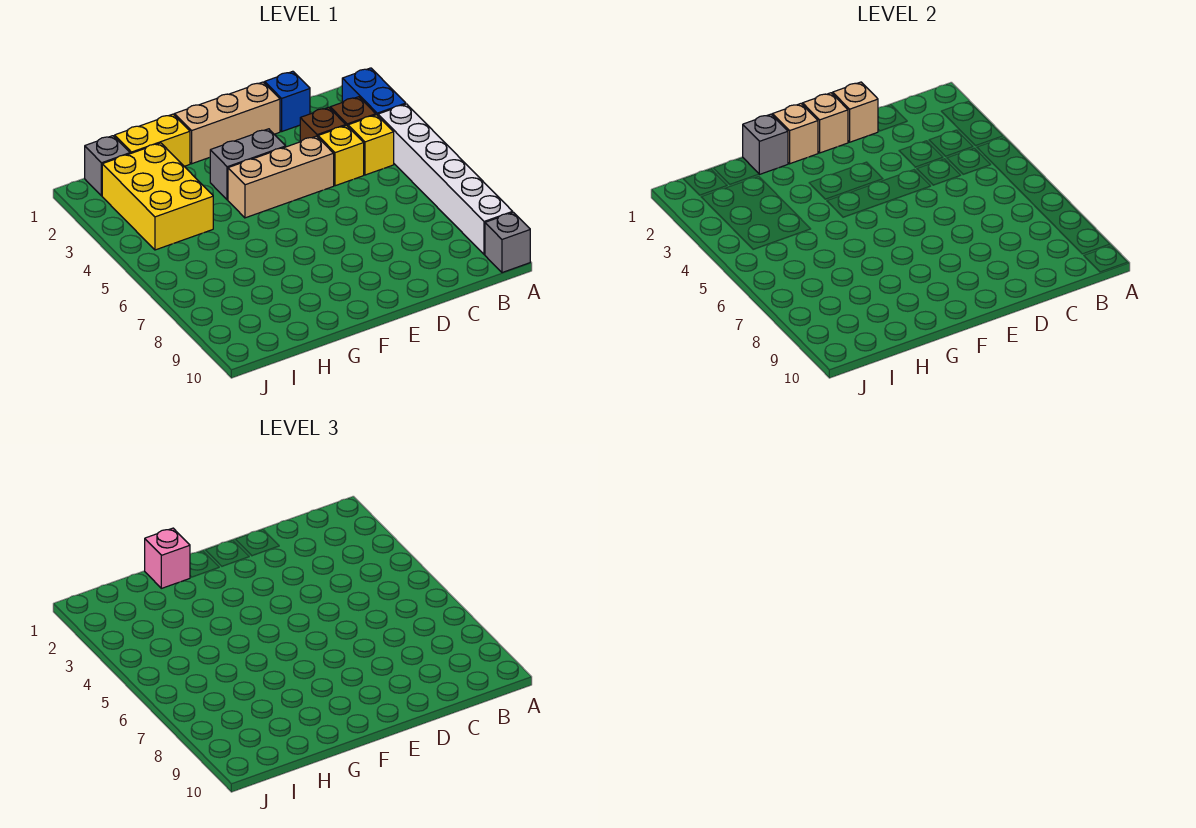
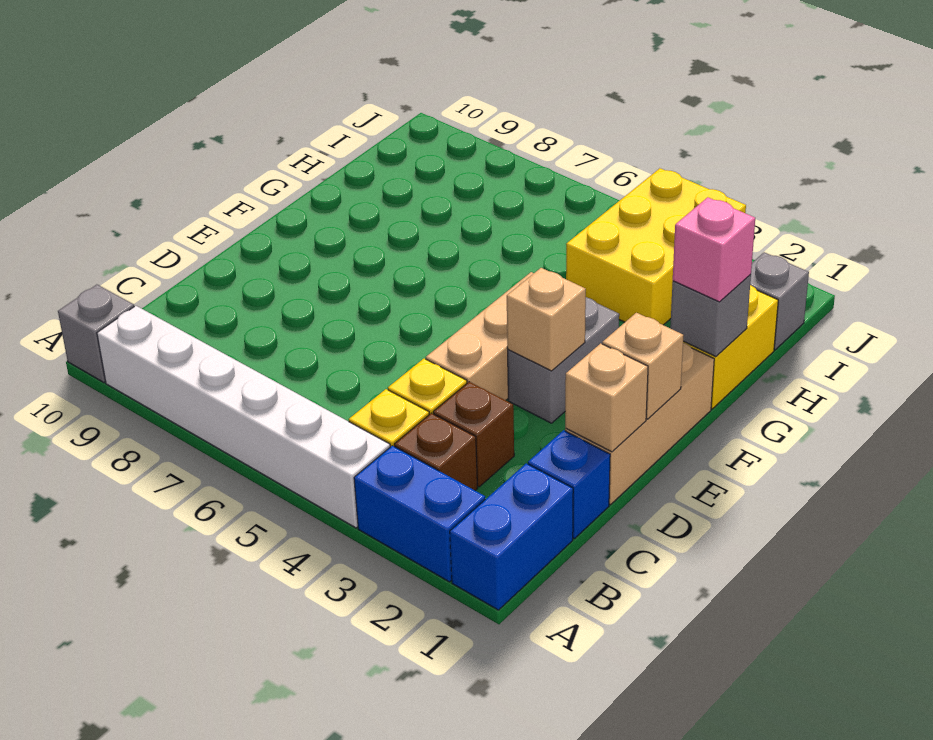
none -> blue 1x2 brick [450,463,573,610]
tan 1x1 brick [773,104,818,164] -> tan 1x1 brick moved to [507,268,586,371]
yellow 2x3 brick [102,143,213,250] -> yellow 2x3 brick turned to [566,168,746,325]

